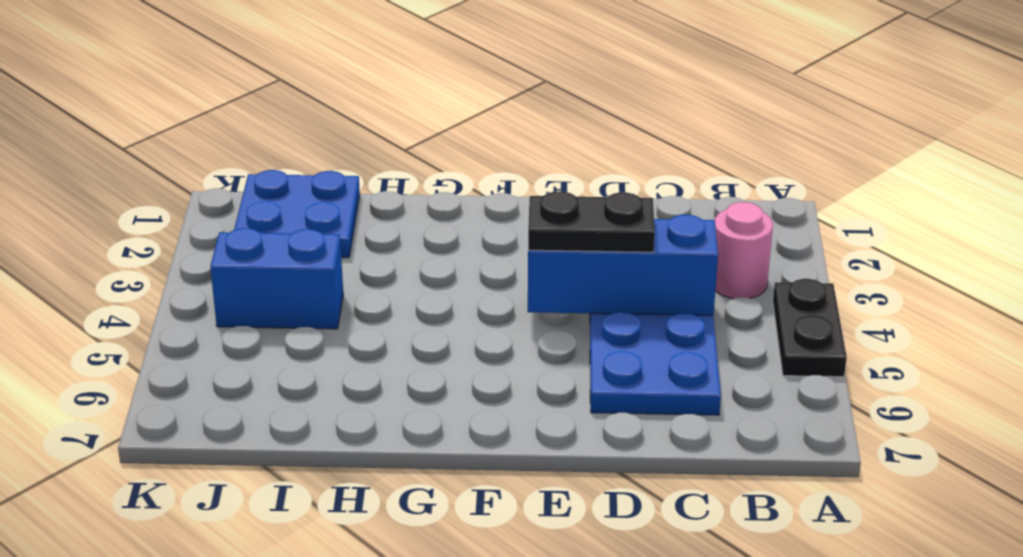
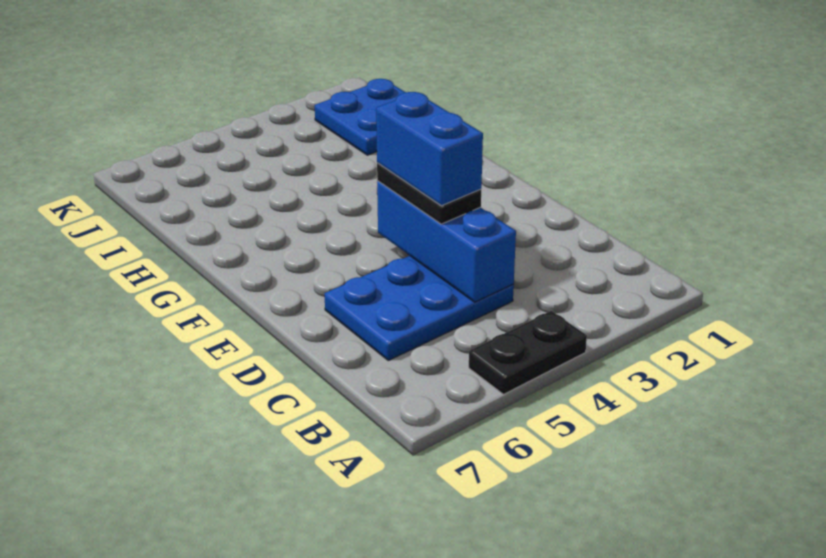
pink 1x1 round brick [715,202,773,299] -> none
blue 1x2 brick [210,228,343,329] -> blue 1x2 brick moved to [376,92,483,206]

